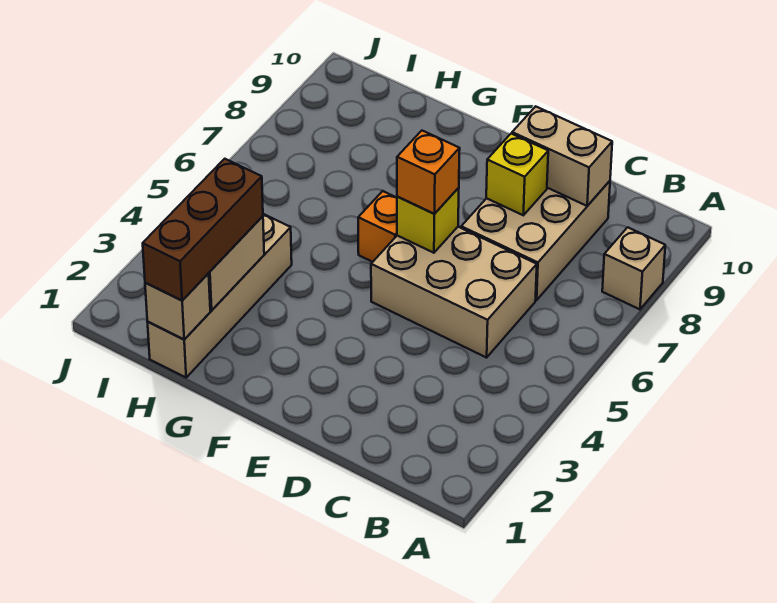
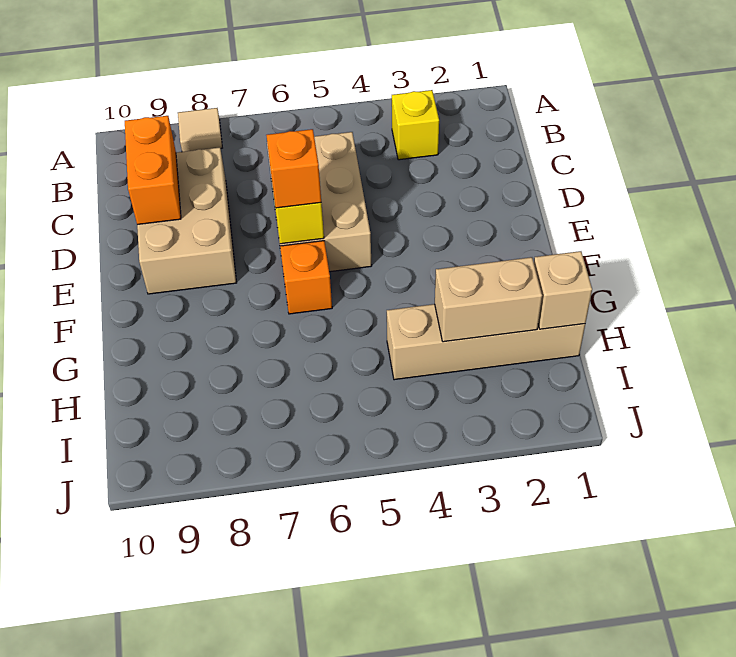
tan 1x1 brick [602,227,665,309] -> tan 1x1 tile [178,108,222,152]
tan 2x3 brick [461,181,610,300] -> tan 2x3 brick turned to [137,147,237,294]
tan 1x2 brick [512,106,612,206] -> orange 1x2 brick [125,116,181,225]
yellow 1x1 brick [486,134,548,215] -> yellow 1x1 brick moved to [392,90,439,160]
brown 1x3 brick [143,159,263,301] -> none

